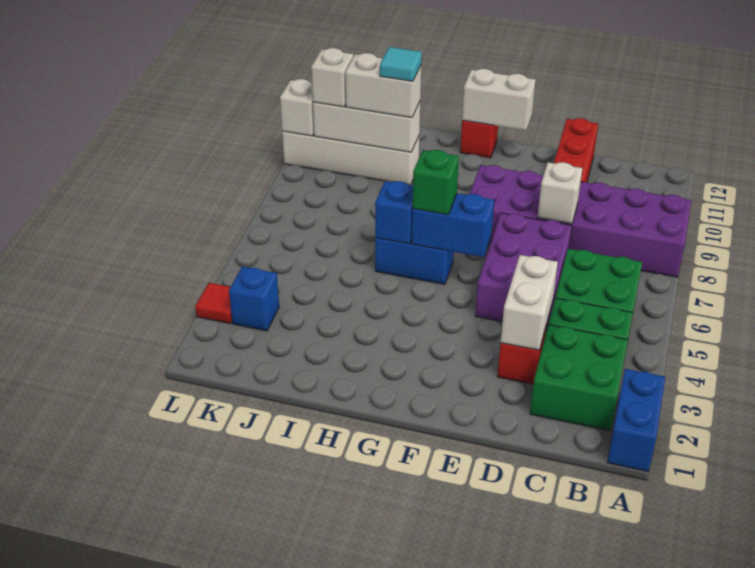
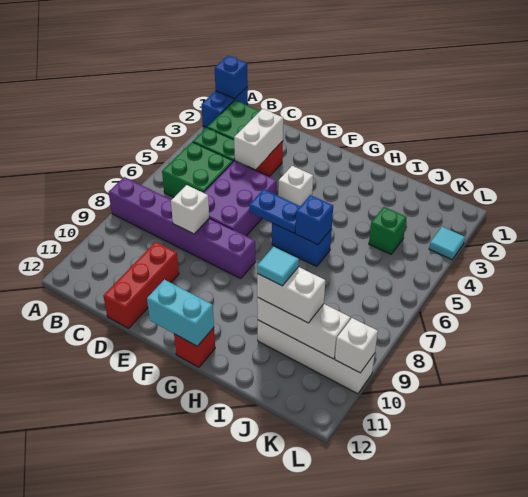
purple 2x6 brick [470,165,692,277] -> purple 1x6 brick [109,177,255,279]
blue 1x2 brick [412,193,494,257] -> blue 1x2 plate [249,189,300,233]
white 1x2 brick [462,69,536,130] -> cyan 1x2 brick [147,280,214,346]
green 1x1 brick [413,150,459,215] -> green 1x1 brick moved to [369,207,407,254]
blue 1x1 brick [229,267,279,331] -> blue 1x1 brick moved to [215,56,248,99]
white 1x1 brick [311,48,354,107] -> white 1x1 brick moved to [278,166,313,206]
red 1x1 tile [195,283,232,324] -> cyan 1x1 tile [429,227,465,260]

